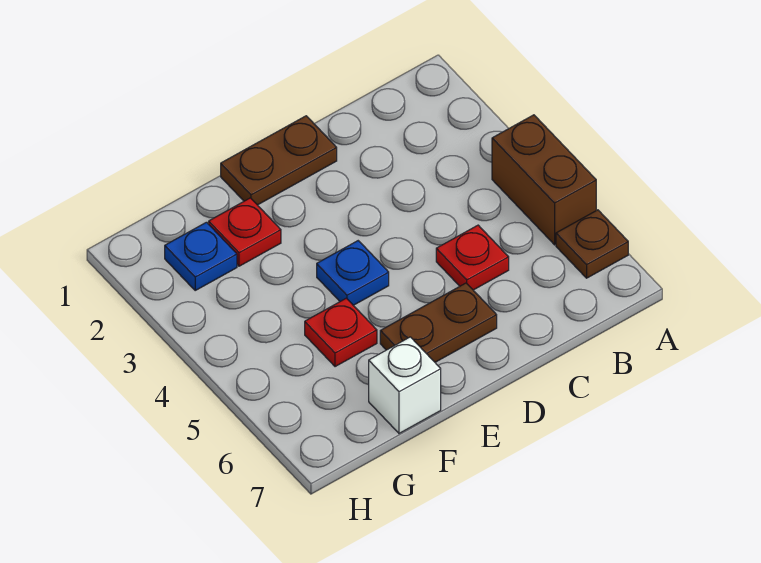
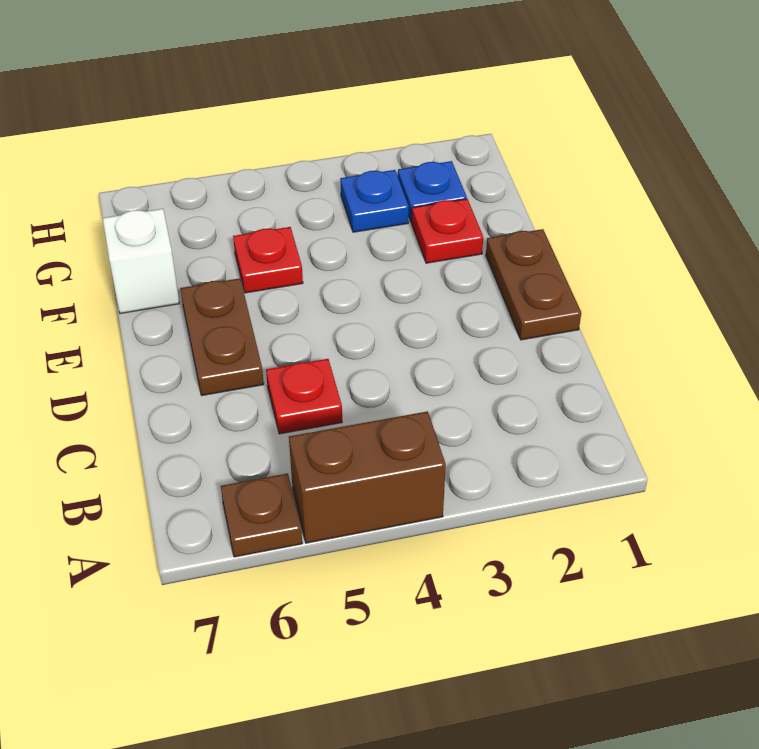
blue 1x1 plate [317,241,389,305] -> blue 1x1 plate moved to [340,170,409,232]

